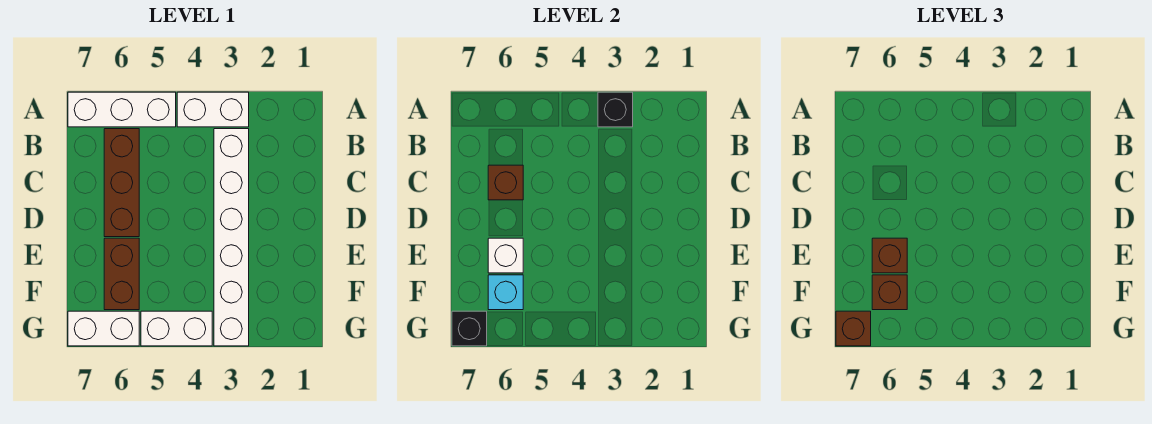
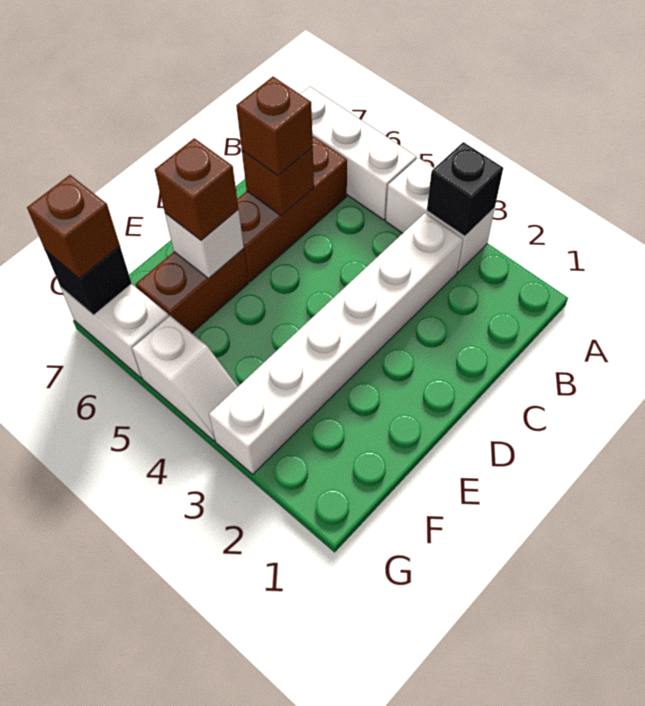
cyan 1x1 brick [488,275,523,310] -> none
brown 1x1 brick [872,275,907,310] -> brown 1x1 brick moved to [236,77,313,176]
white 1x2 brick [141,311,212,346] -> white 1x2 slope [132,316,238,441]

